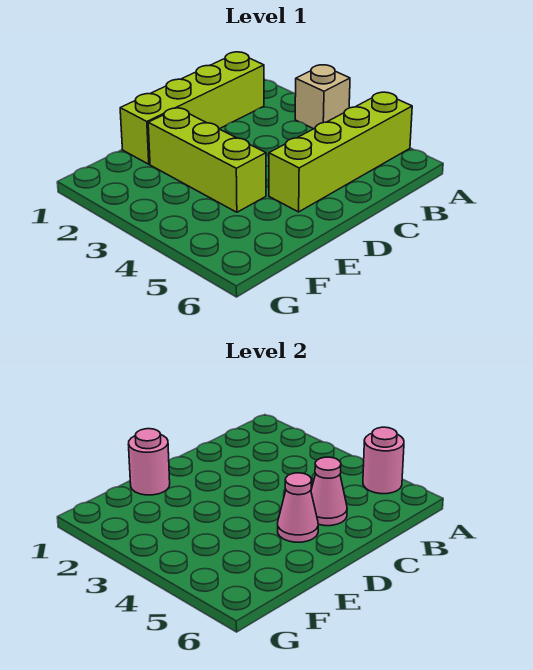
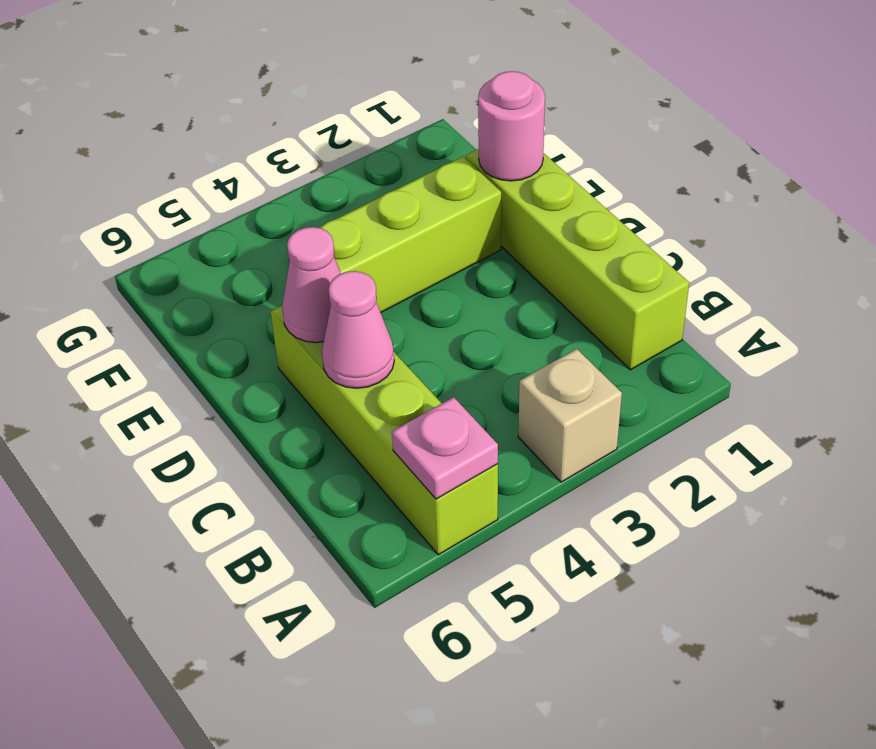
pink 1x1 round brick [363,427,404,494] -> pink 1x1 plate [392,397,498,499]

